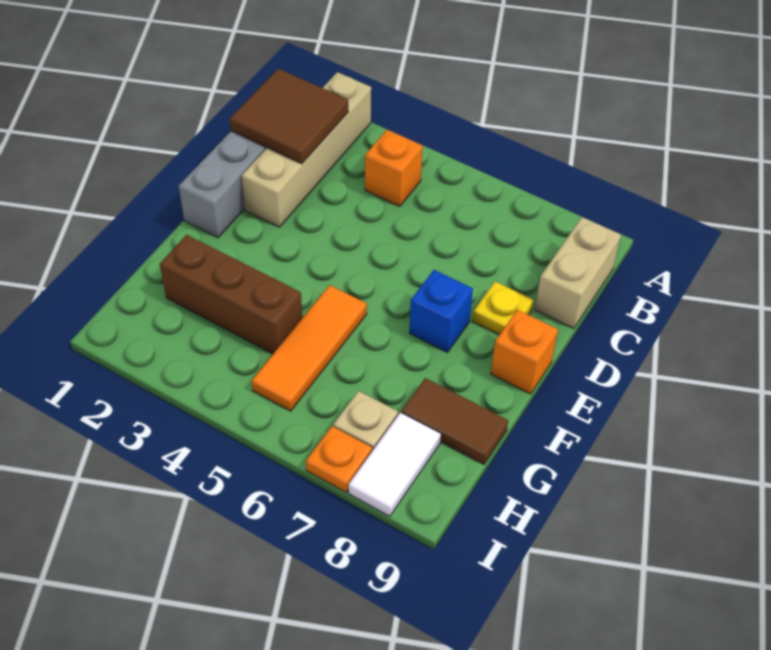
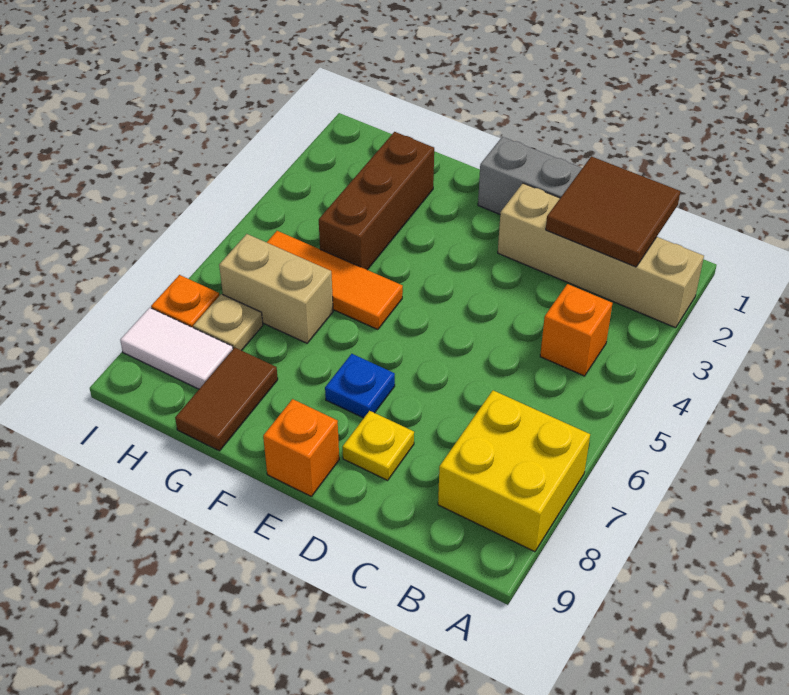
none -> yellow 2x2 brick [438,390,590,552]
tan 1x2 brick [535,217,621,329] -> tan 1x2 brick moved to [219,234,333,343]
blue 1x1 brick [409,270,473,352] -> blue 1x1 plate [325,354,395,418]

